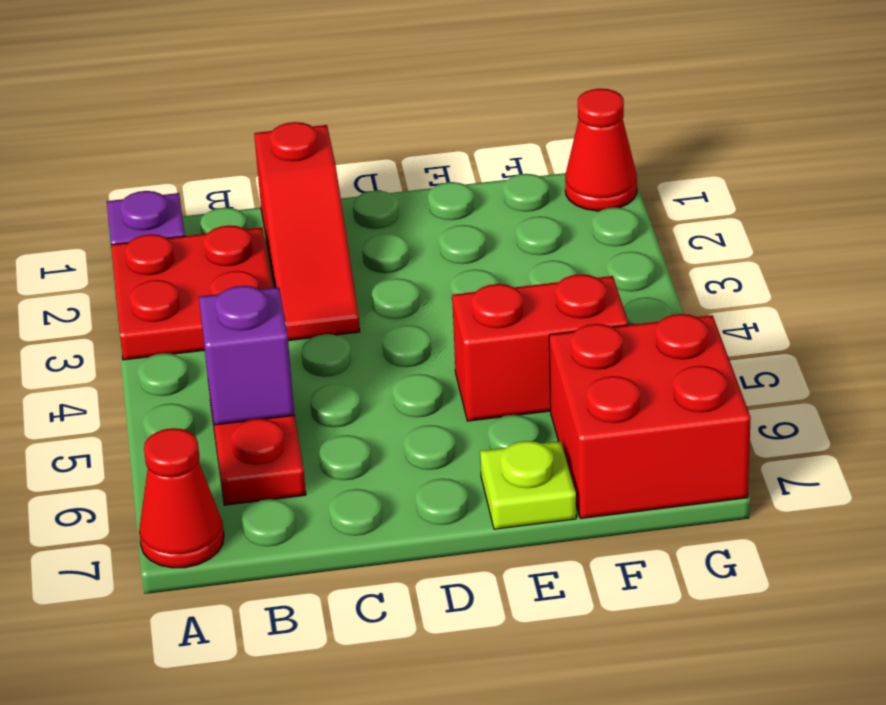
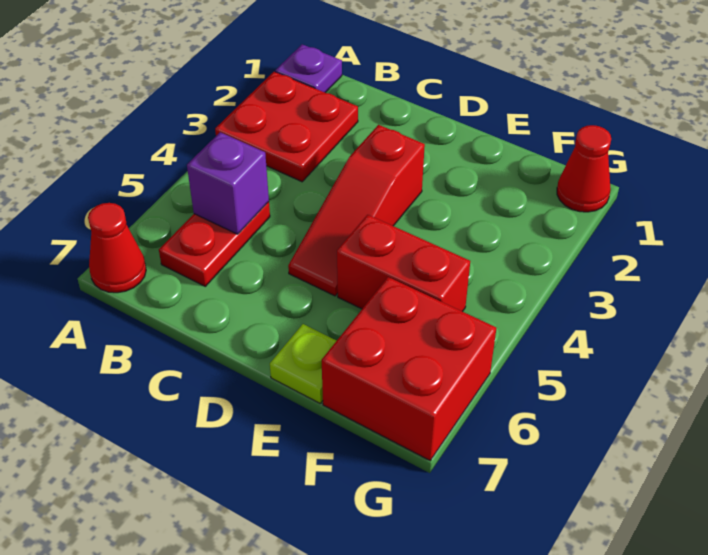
red 1x3 slope [254,122,360,341] -> red 1x3 slope moved to [288,125,425,296]

